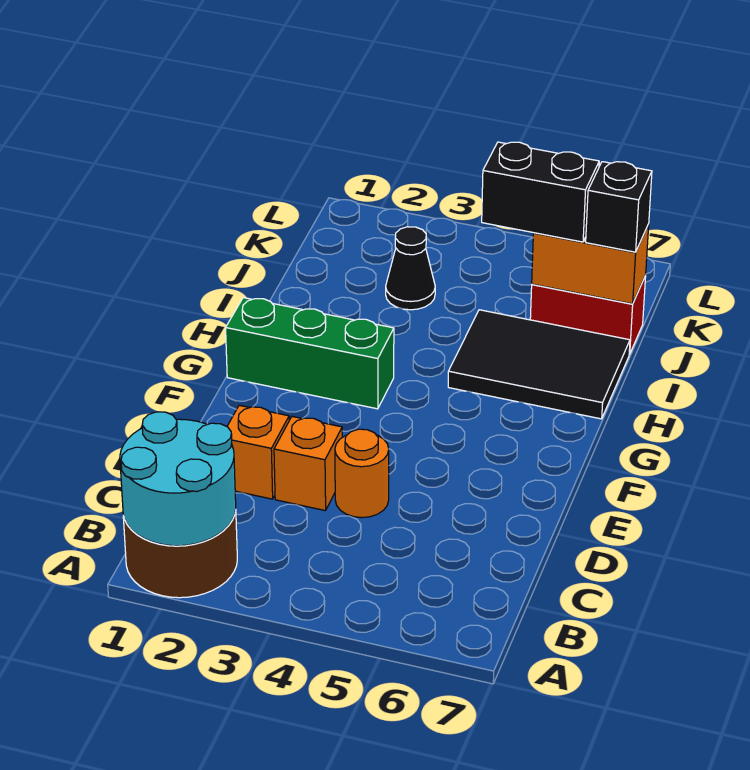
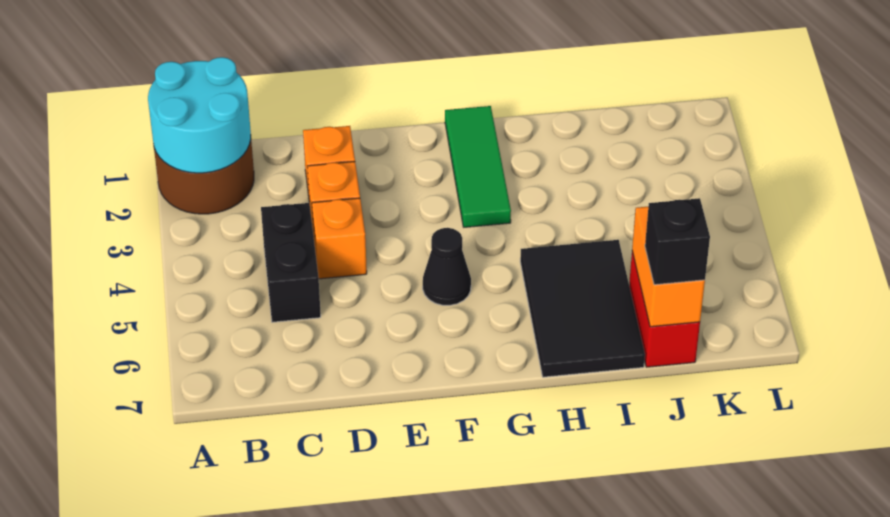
orange 1x1 round brick [335,429,389,518] -> orange 1x1 brick [312,198,367,279]
green 1x3 brick [226,298,394,409] -> green 1x3 tile [445,106,511,227]
black 1x1 cone [386,227,435,310] -> black 1x1 cone moved to [423,228,471,305]
black 1x2 brick [482,142,599,242] -> black 1x2 brick moved to [261,203,321,322]

